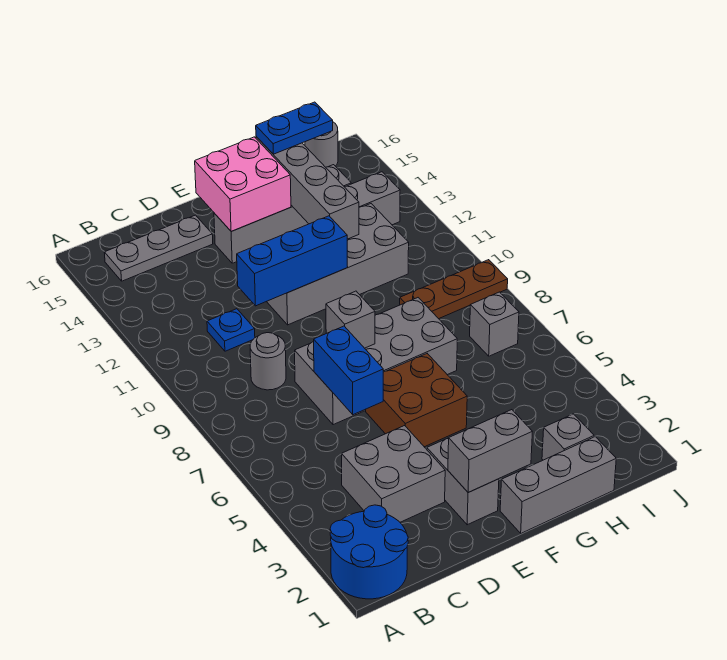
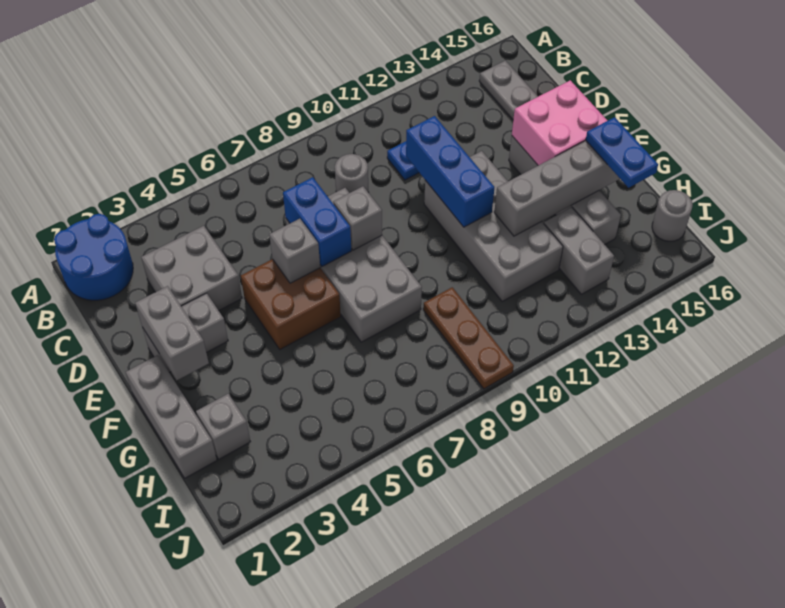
blue 1x2 brick [314,326,383,415] -> blue 1x2 brick turned to [283,177,351,266]
grey 1x1 brick [470,292,519,356] -> grey 1x1 brick moved to [269,219,320,283]

